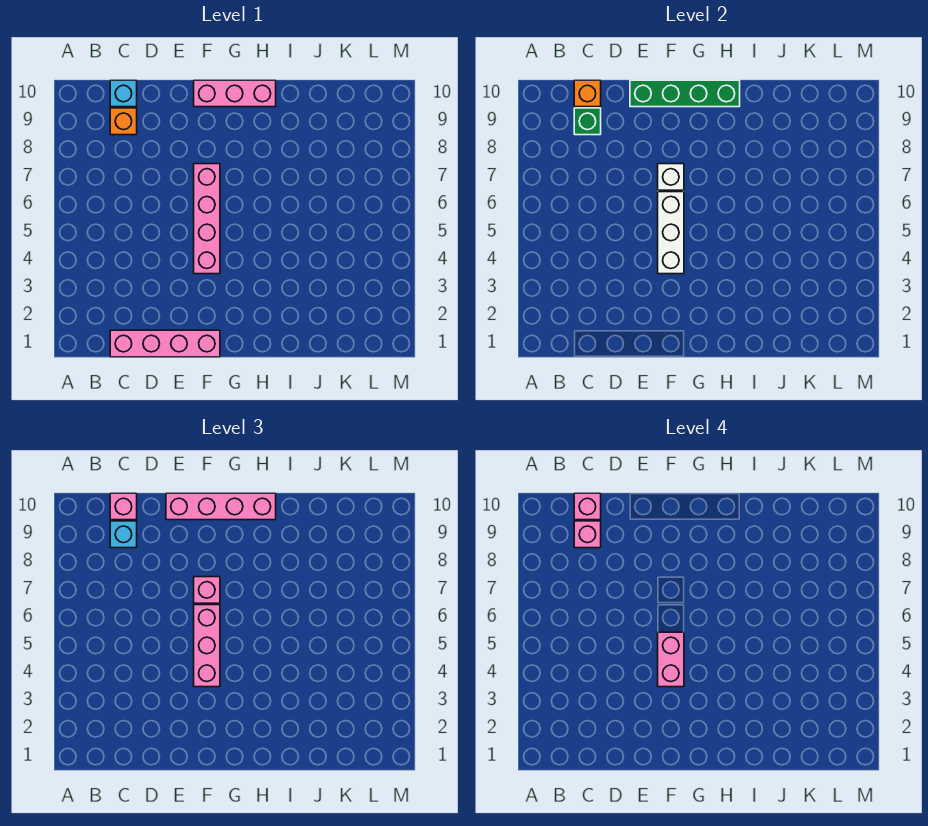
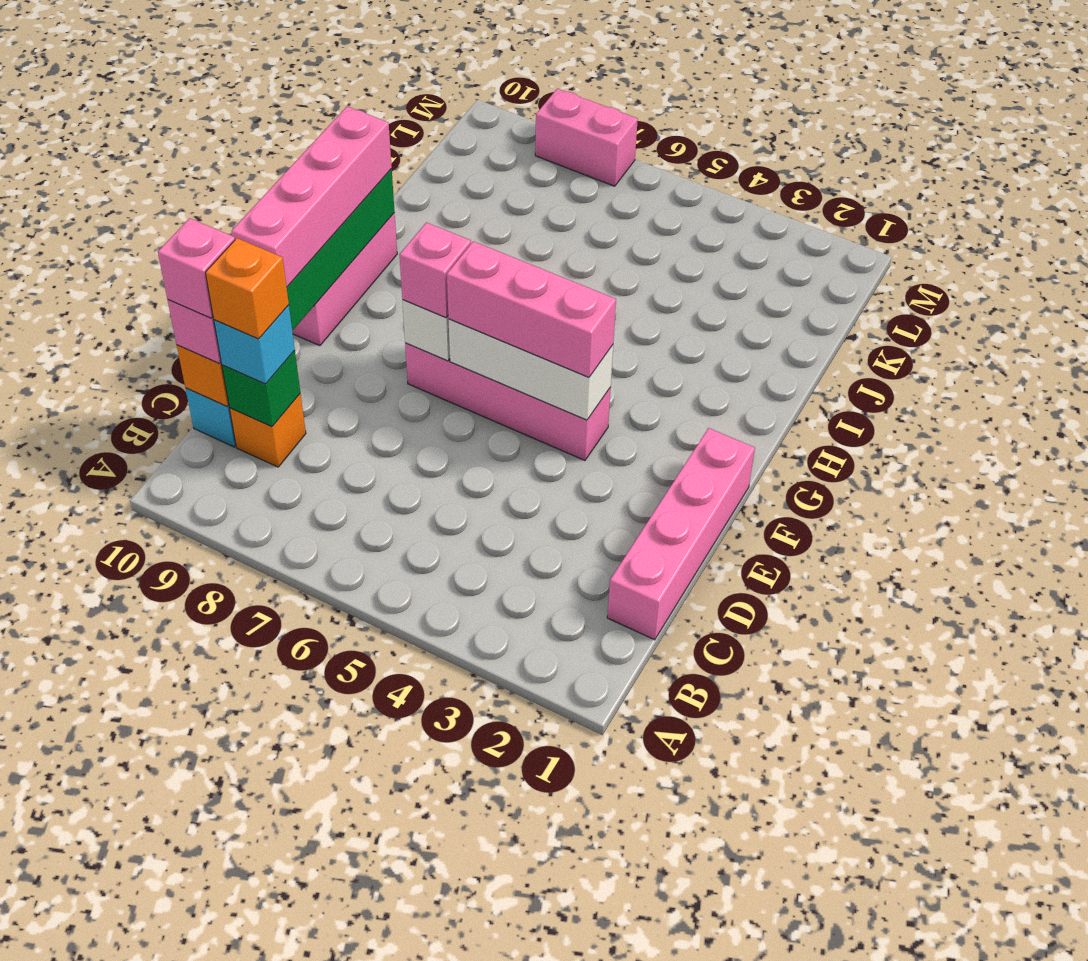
pink 1x1 brick [574,521,601,548] -> orange 1x1 brick [205,238,289,339]
pink 1x2 brick [658,632,684,687] -> pink 1x2 brick moved to [535,89,638,186]

